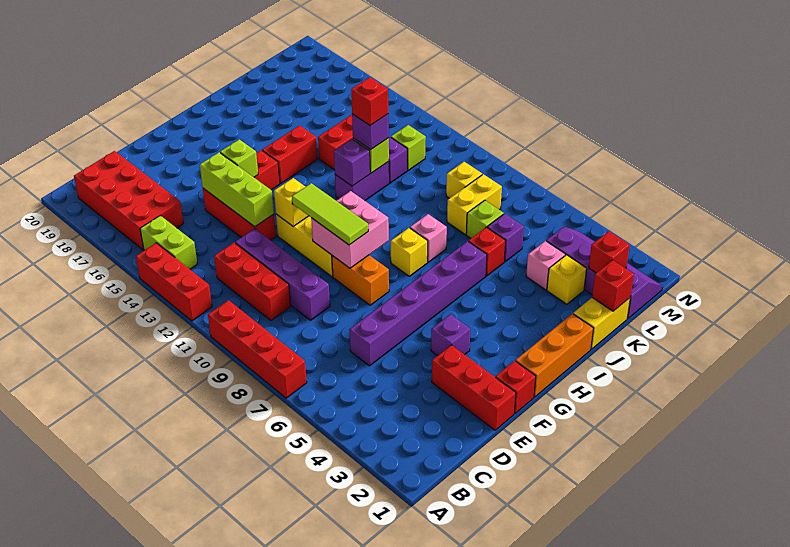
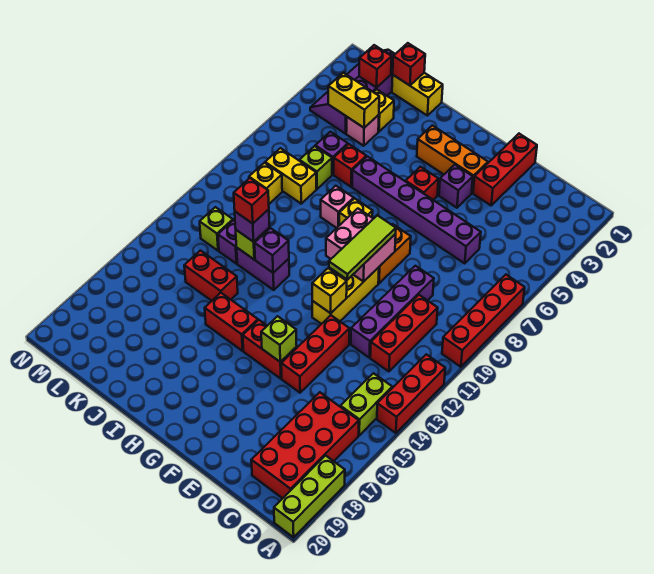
lime 1x3 brick [200,152,274,227] -> lime 1x3 brick moved to [274,456,345,537]
red 1x1 brick [496,361,536,413] -> red 1x1 brick moved to [406,167,438,200]
orange 1x3 brick [516,314,594,397] -> orange 1x3 brick moved to [417,125,488,193]
none -> yellow 1x2 brick [328,73,379,128]

